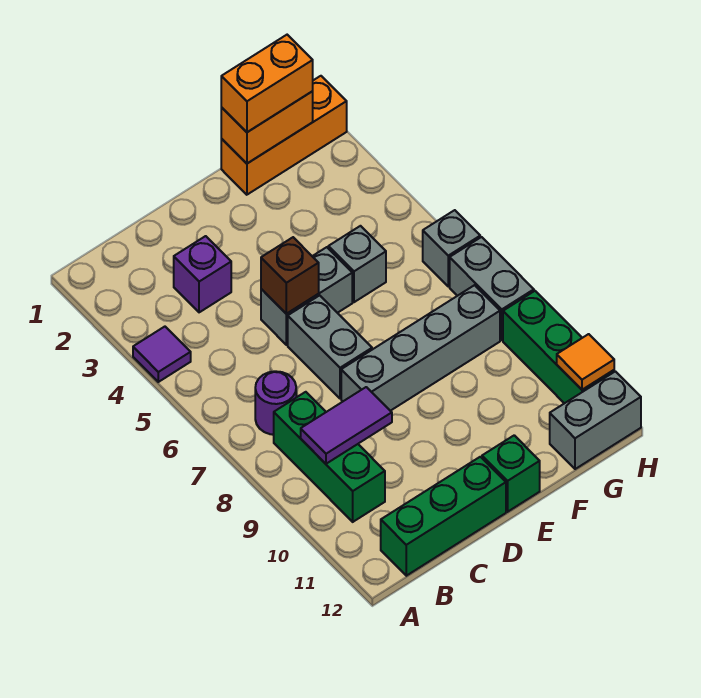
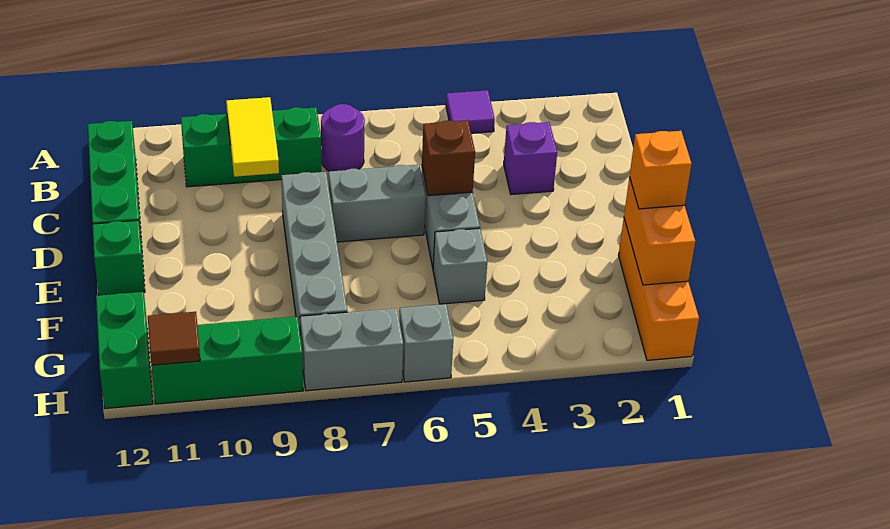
purple 1x2 tile [301,387,392,464] -> yellow 1x2 tile [226,97,279,177]
orange 1x2 brick [221,35,313,132] -> orange 1x1 brick [629,131,692,209]
grey 1x2 brick [550,371,641,469] -> green 1x2 brick [96,292,153,409]
orange 1x1 tile [557,334,614,390] -> brown 1x1 tile [148,312,200,365]

